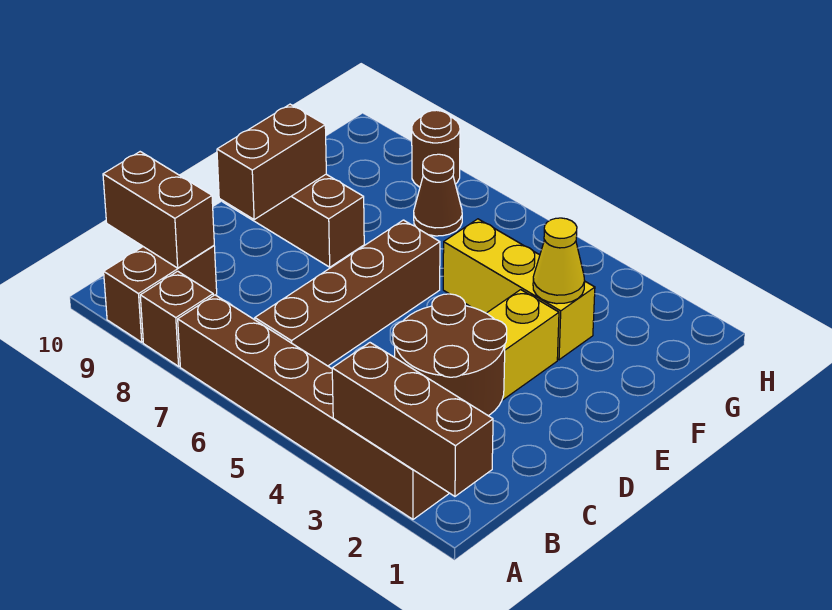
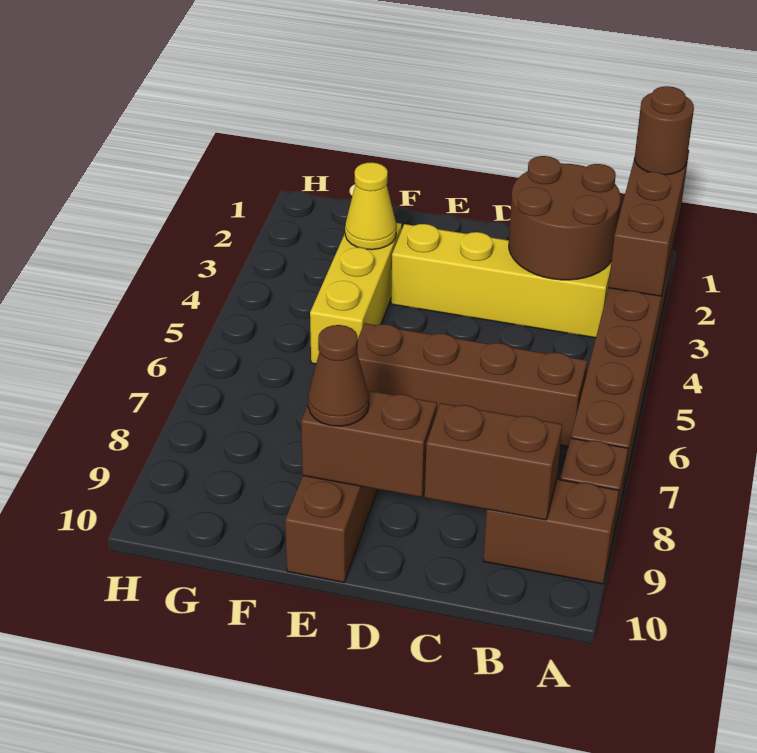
brown 1x2 brick [103,152,214,268] -> brown 1x2 brick turned to [425,403,562,520]
brown 1x1 cone [414,154,462,236] -> brown 1x1 cone moved to [308,325,369,426]
brown 1x1 round brick [412,110,460,187] -> brown 1x1 round brick moved to [635,86,694,175]

